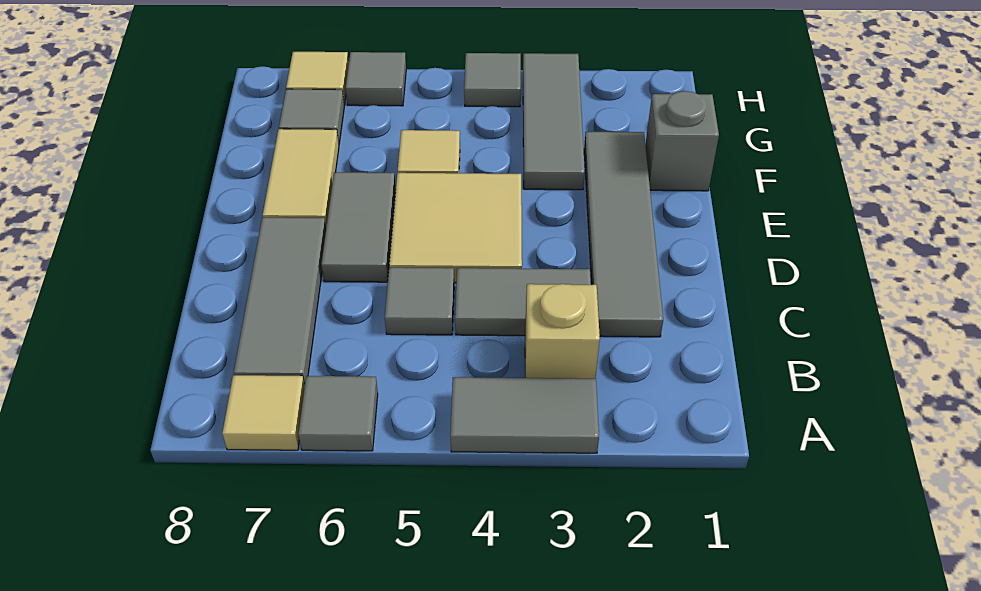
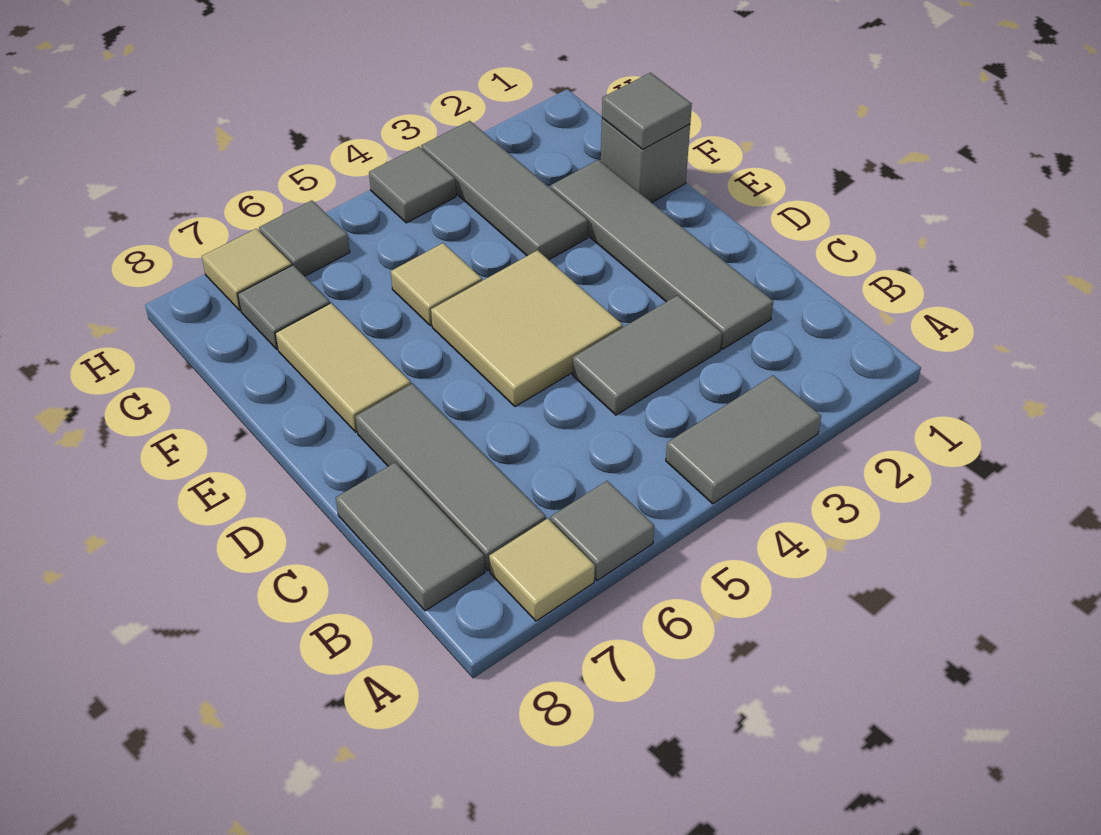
tan 1x1 brick [525,284,600,379] -> none
grey 1x1 tile [385,267,454,335] -> grey 1x1 tile moved to [602,73,692,149]
grey 1x2 tile [321,172,396,282] -> grey 1x2 tile moved to [336,463,485,611]

